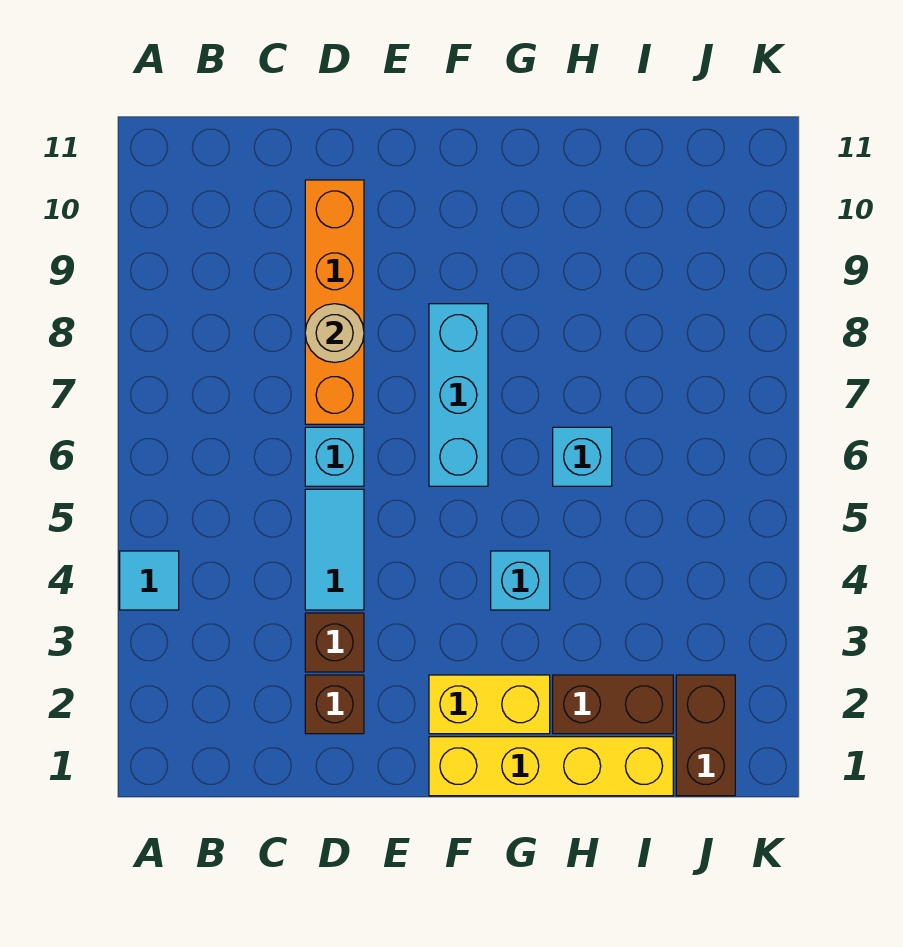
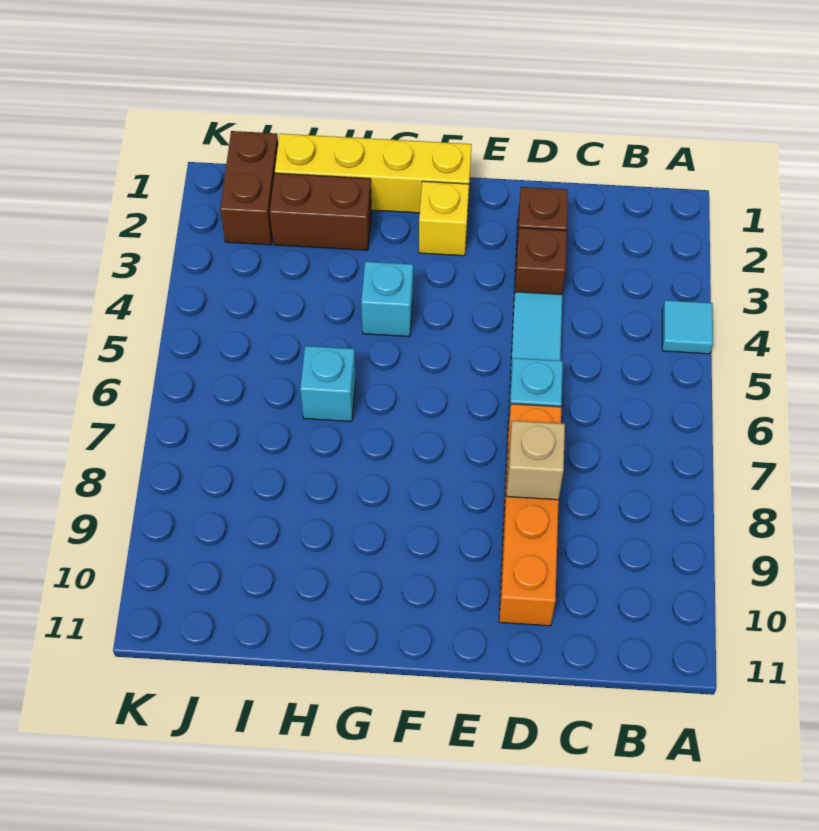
tan 1x1 round brick [305,304,364,363] -> tan 1x1 brick [507,421,565,500]
yellow 1x2 brick [429,675,550,734] -> yellow 1x1 brick [419,181,469,256]
cyan 1x3 brick [429,304,488,486] -> none

